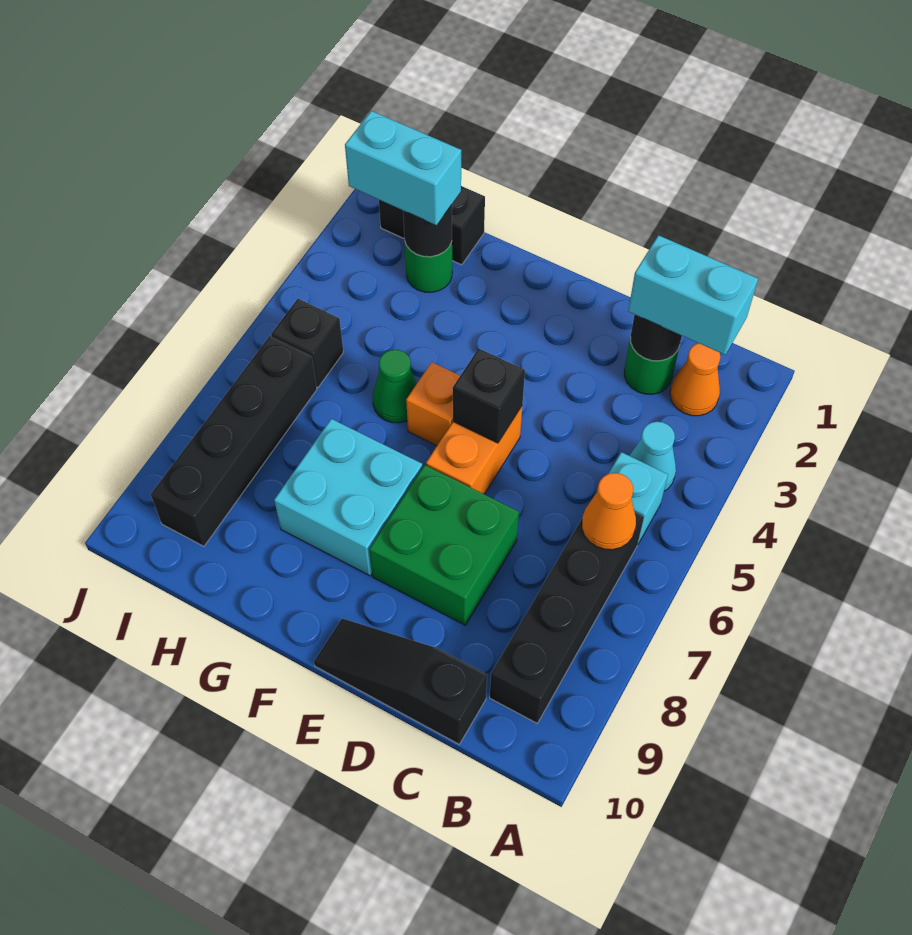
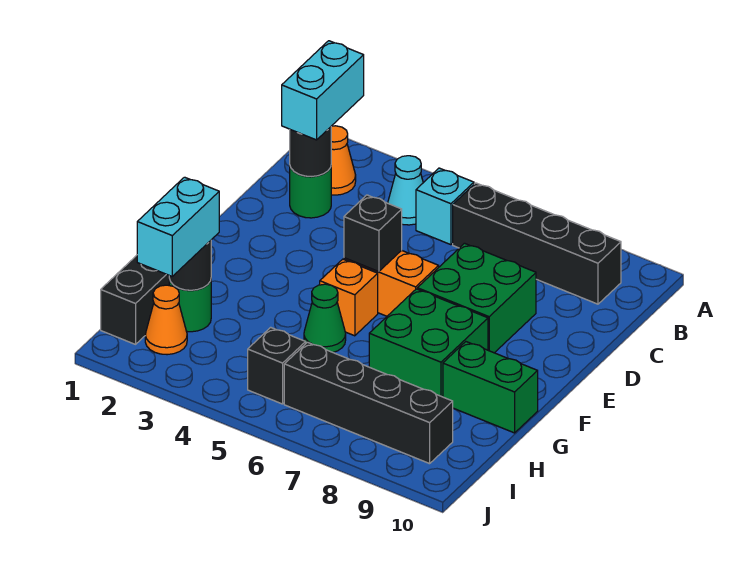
orange 1x1 cone [582,473,636,550] -> orange 1x1 cone moved to [145,285,187,355]
black 1x3 slope [314,618,487,744] -> none
cyan 2x2 brick [274,419,422,576] -> green 2x2 brick [369,289,488,397]
none -> green 1x2 brick [443,342,538,433]

